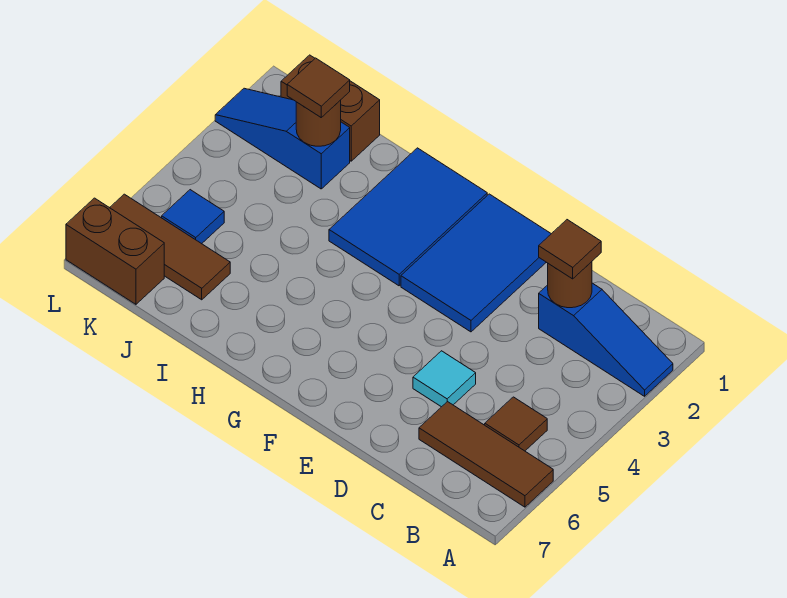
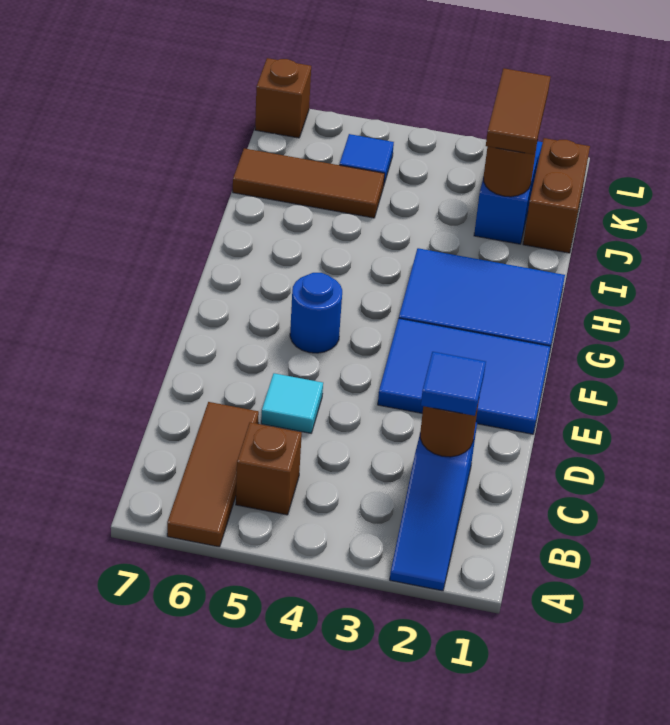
brown 1x1 tile [485,397,547,451] -> brown 1x1 brick [236,422,302,515]
brown 1x1 tile [539,220,601,279] -> blue 1x1 tile [421,352,486,416]
none -> blue 1x1 round brick [290,273,342,353]
brown 1x1 tile [287,58,350,117] -> brown 1x2 tile [486,68,550,154]
brown 1x3 tile [110,194,230,300] -> brown 1x3 tile turned to [233,148,385,218]
brown 1x2 brick [66,198,164,304] -> brown 1x1 brick [255,58,311,138]

